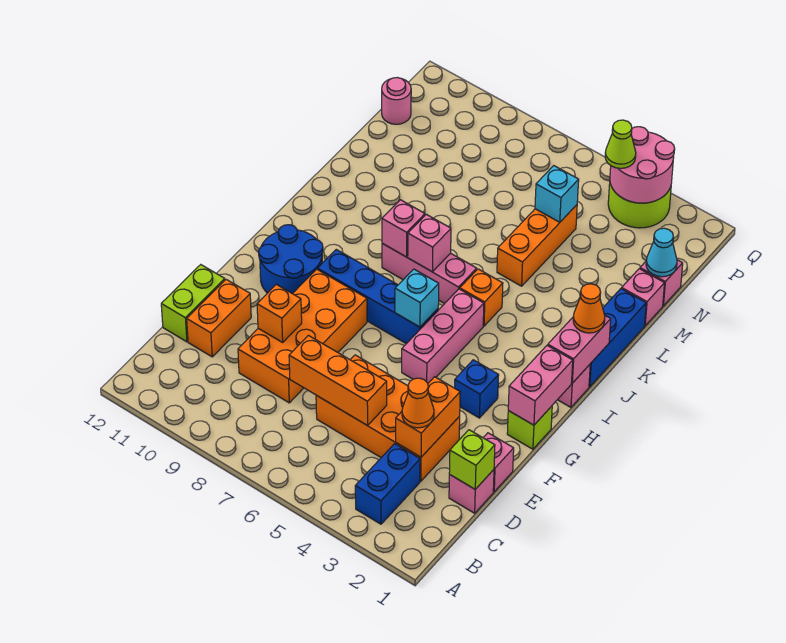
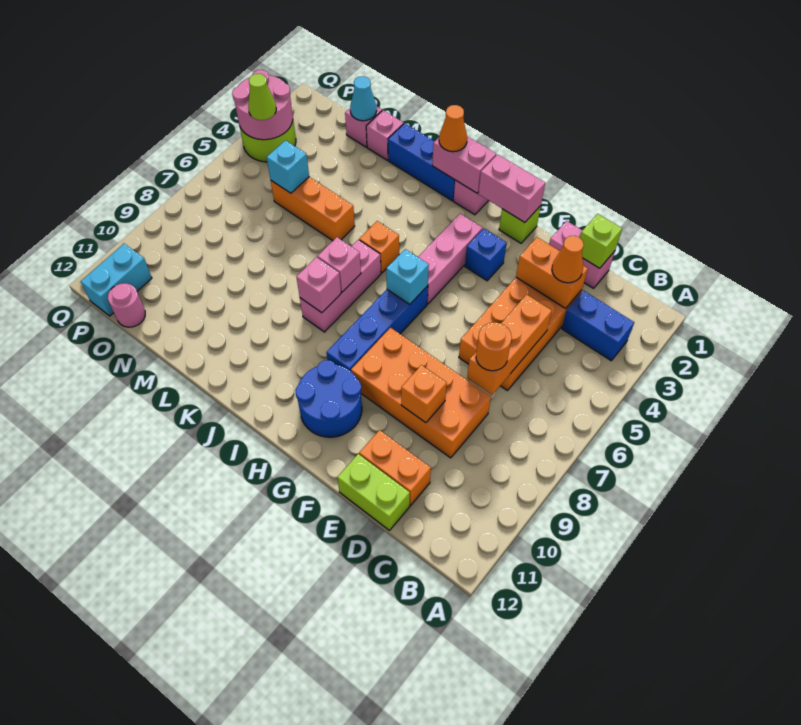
none -> orange 1x1 round brick [476,322,512,371]
pink 1x3 brick [402,289,484,383] -> pink 1x3 brick turned to [418,214,482,304]
none -> cyan 1x2 brick [81,244,152,316]

